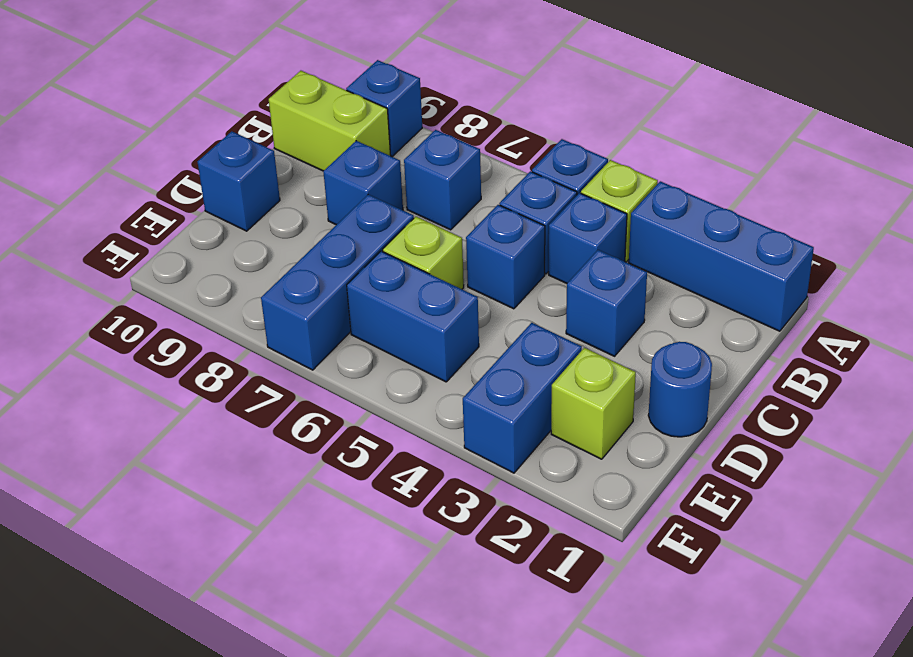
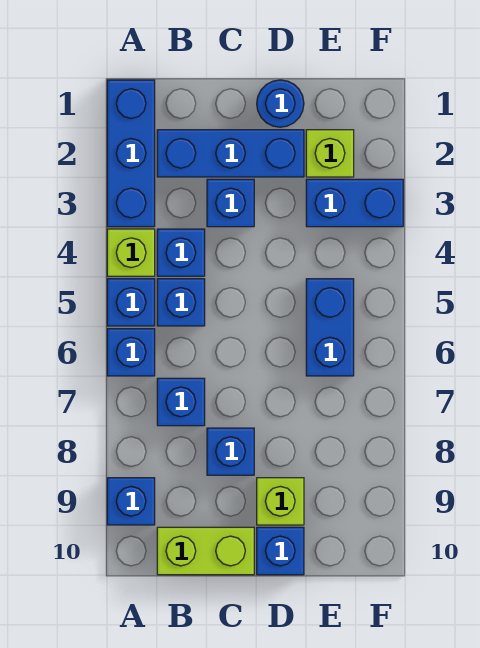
lime 1x2 brick [269,71,391,171] -> lime 1x2 brick turned to [157,527,254,575]
blue 1x1 brick [466,205,545,309] -> blue 1x1 brick moved to [107,329,155,376]
lime 1x1 brick [383,217,464,289] -> lime 1x1 brick moved to [257,478,304,525]
blue 1x3 brick [261,194,414,370] -> blue 1x3 brick moved to [157,130,304,177]

